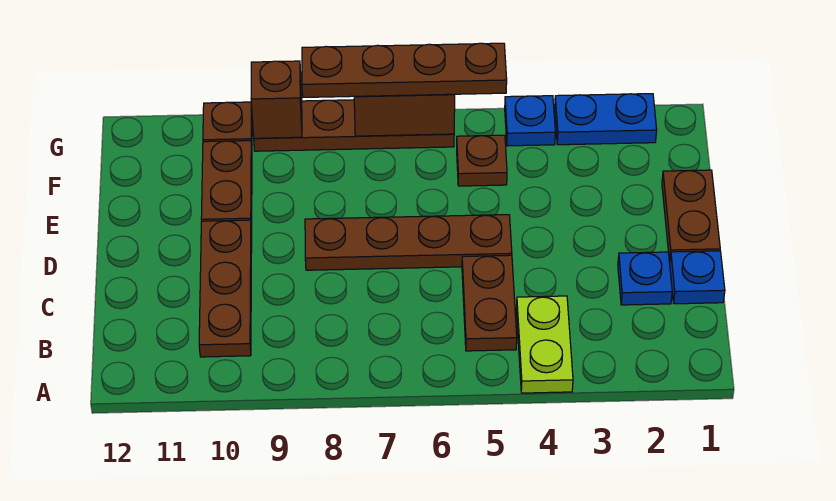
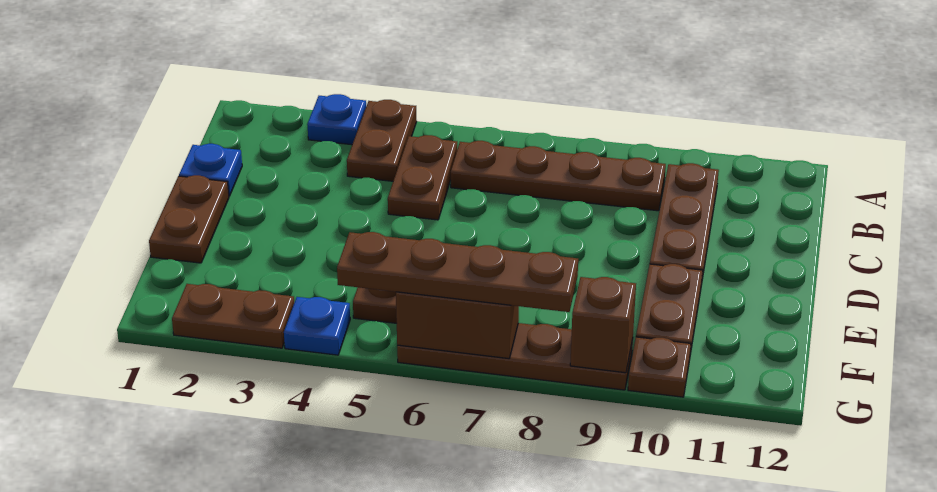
lime 1x2 plate [516,296,573,393] -> brown 1x2 plate [347,100,417,181]
blue 1x1 plate [618,252,672,305] -> blue 1x1 plate moved to [307,94,366,145]
brown 1x4 plate [305,215,512,270] -> brown 1x4 plate moved to [451,141,666,211]
blue 1x2 plate [555,94,657,145] -> brown 1x2 plate [172,284,294,348]

